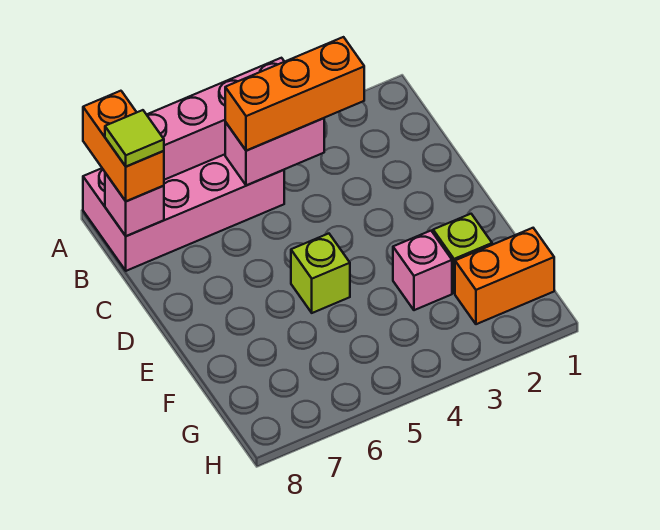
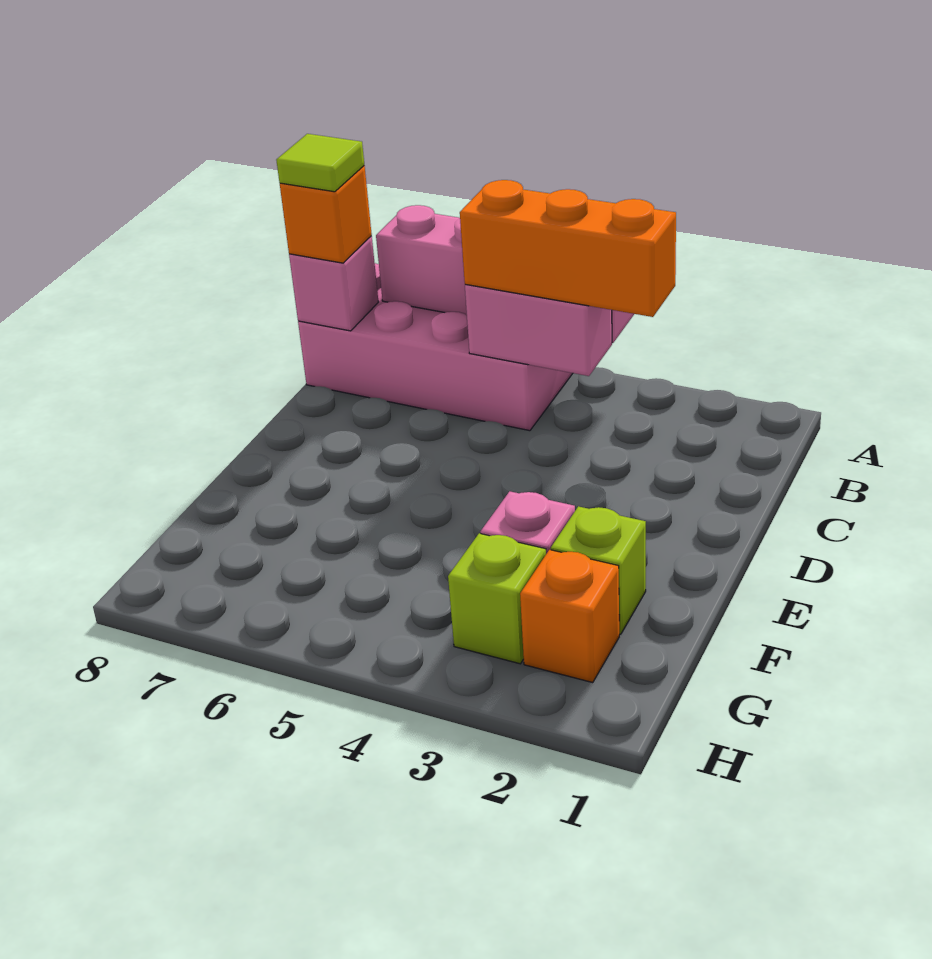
orange 1x2 brick [83,91,164,201] -> orange 1x1 brick [280,166,372,263]
lime 1x1 brick [291,234,350,313] -> lime 1x1 brick moved to [448,533,546,664]
orange 1x2 brick [455,228,554,324] -> orange 1x1 brick [520,550,619,682]

